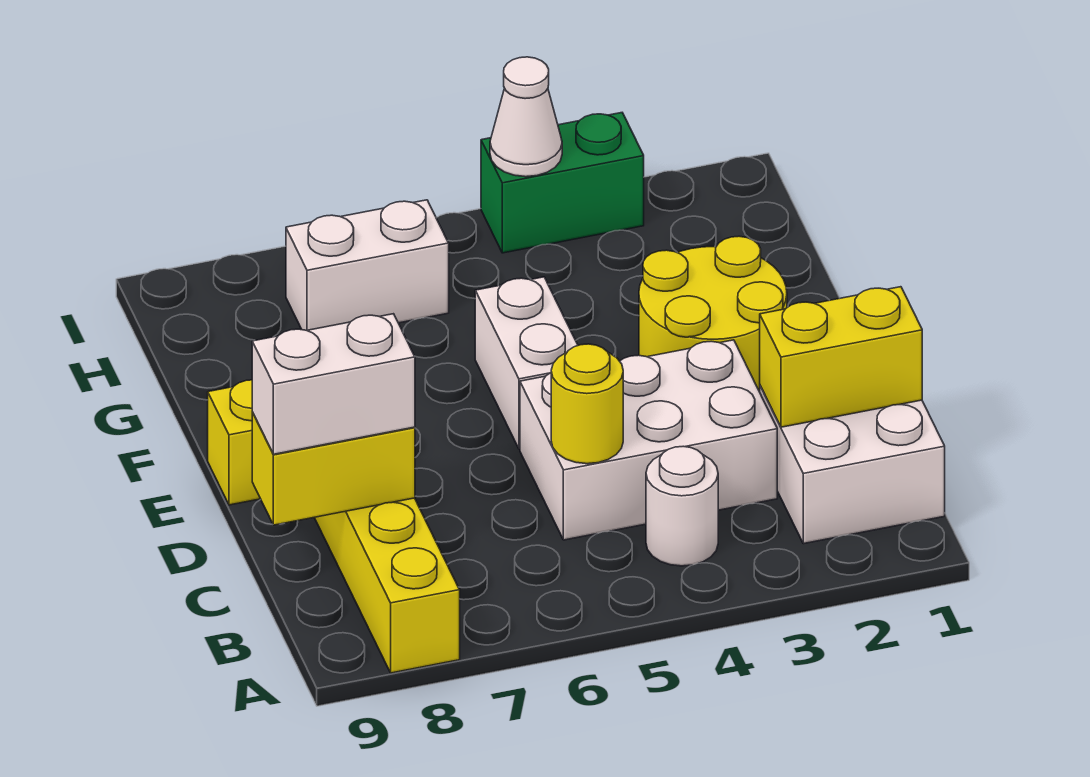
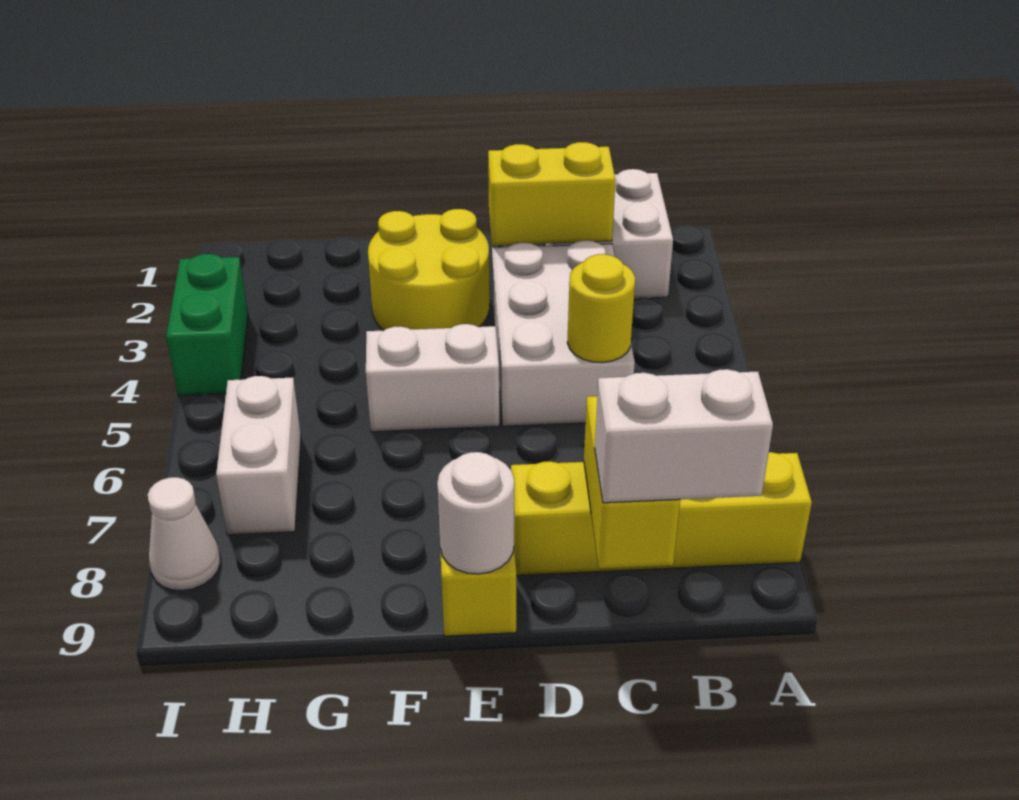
white 1x1 round brick [646,446,718,566] -> white 1x1 round brick moved to [437,452,514,574]
yellow 1x2 brick [760,287,922,427] -> yellow 1x2 brick turned to [488,142,616,245]
white 1x2 brick [252,314,415,454] -> white 1x2 brick turned to [595,369,773,503]
white 1x1 cone [490,57,562,177] -> white 1x1 cone moved to [148,477,221,591]

